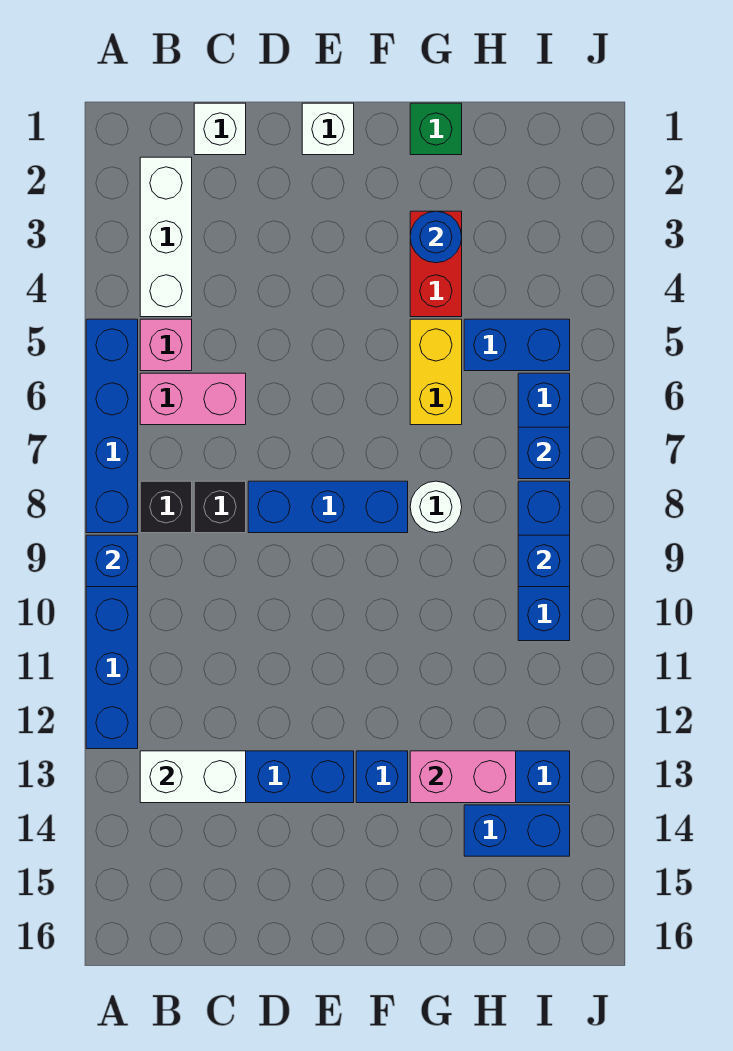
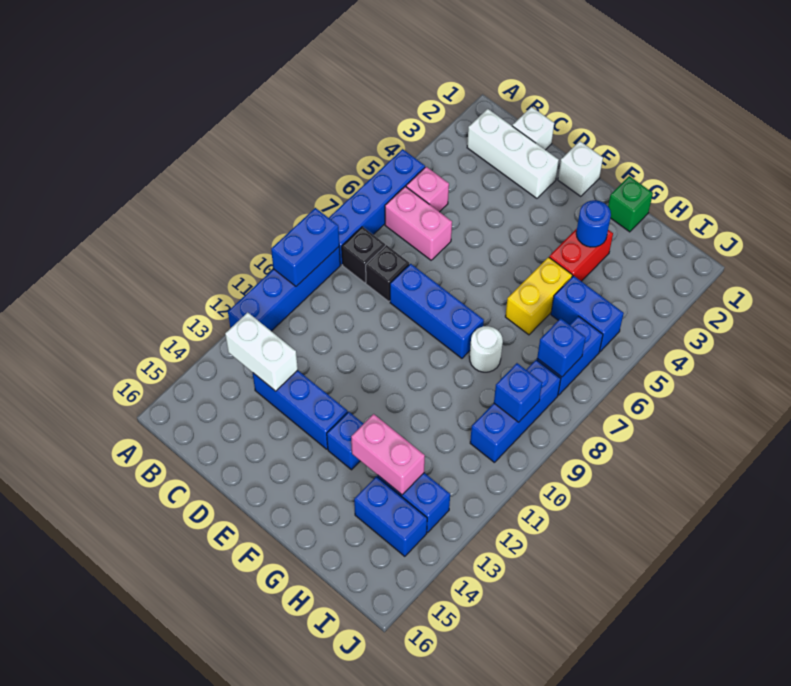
blue 1x1 brick [86,535,138,587] -> blue 1x2 brick [271,208,339,286]
white 1x3 brick [140,157,192,317] -> white 1x3 brick turned to [467,109,559,198]

